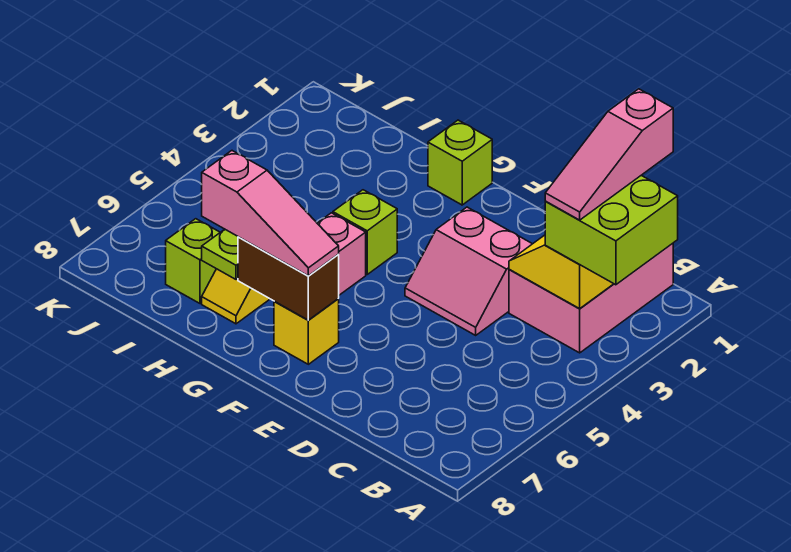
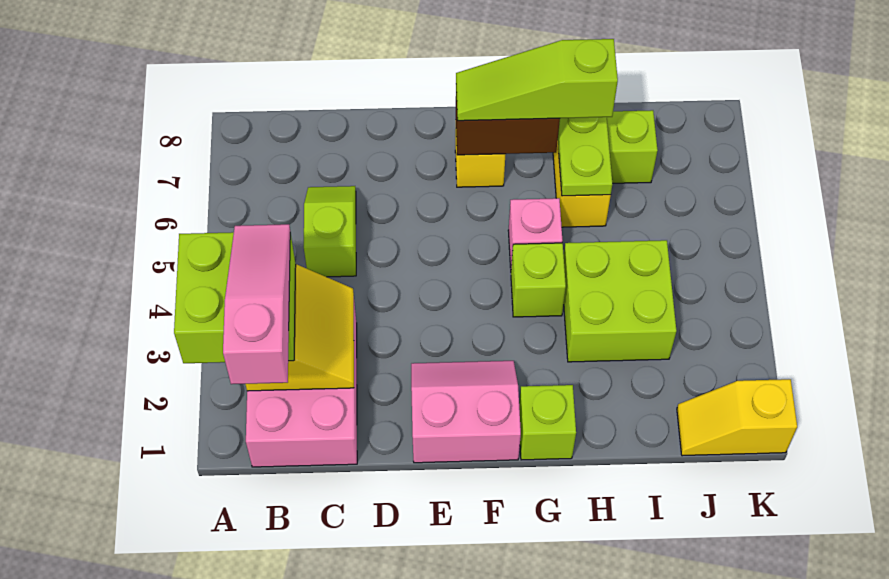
none -> lime 1x2 slope [304,186,356,277]
pink 2x2 slope [405,207,532,335] -> pink 2x2 slope moved to [411,361,521,463]
pink 1x3 slope [202,151,339,276] -> lime 1x3 slope [456,39,618,121]
none -> lime 2x2 brick [564,240,677,362]
none -> yellow 1x2 slope [677,379,797,456]

